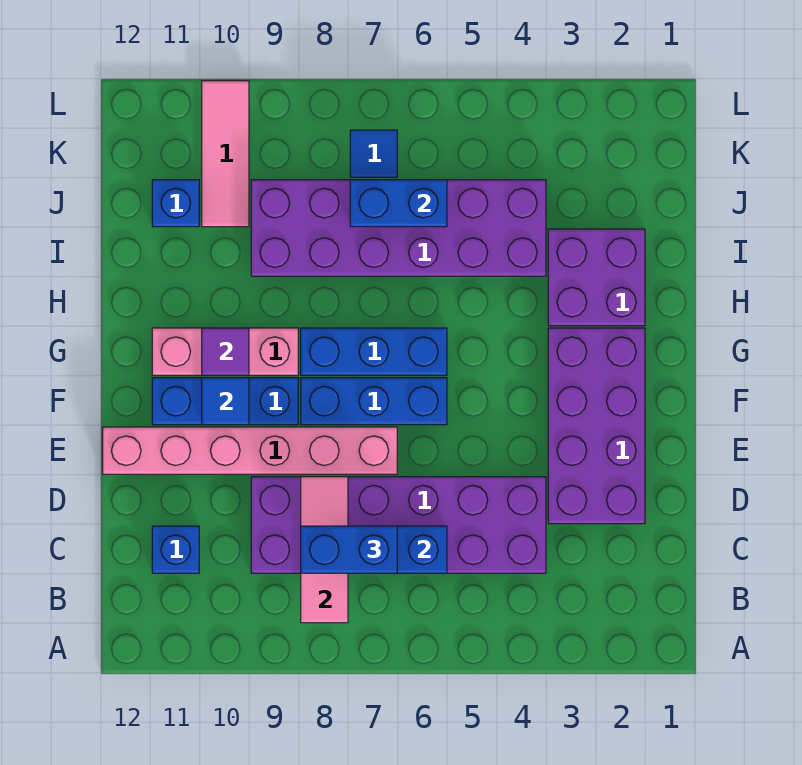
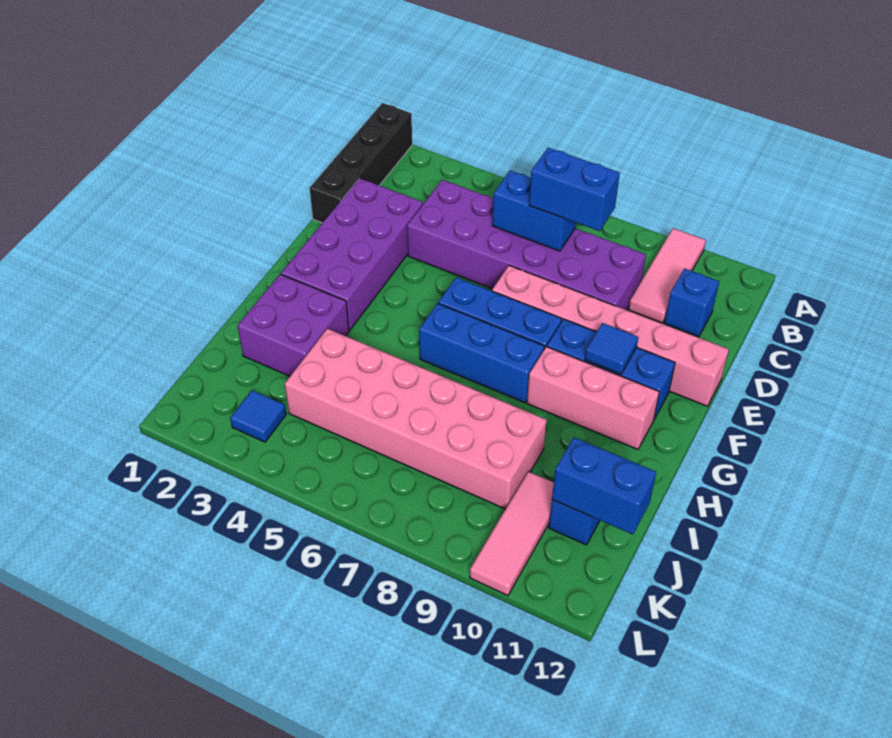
none -> black 1x4 brick [310,103,412,223]
pink 1x3 tile [301,477,348,623] -> pink 1x3 tile moved to [629,228,706,323]
purple 1x1 tile [202,328,249,375] -> none
purple 2x6 brick [251,180,546,276] -> pink 2x6 brick [285,329,547,509]
blue 1x2 brick [350,180,447,227] -> blue 1x2 brick moved to [552,438,656,534]
blue 1x1 tile [350,130,397,177] -> blue 1x1 tile moved to [230,390,286,442]

